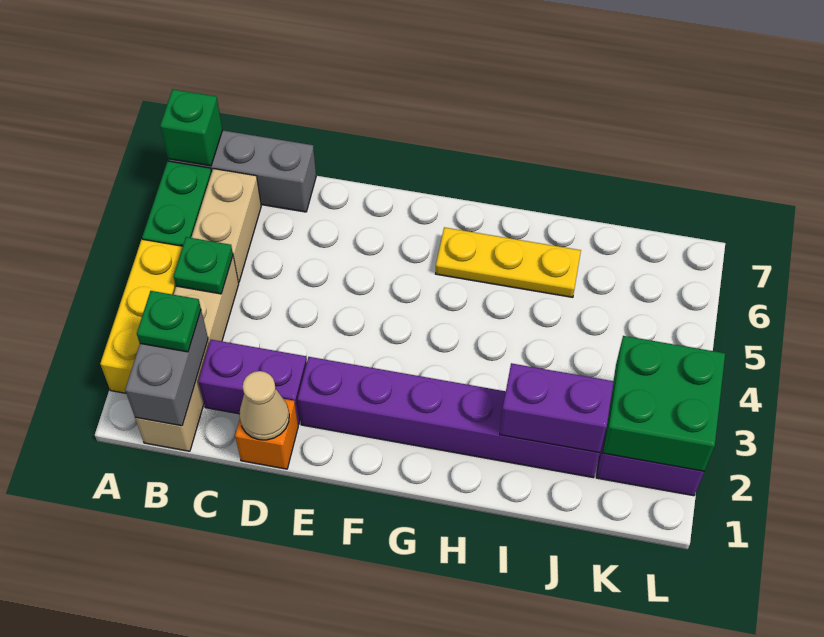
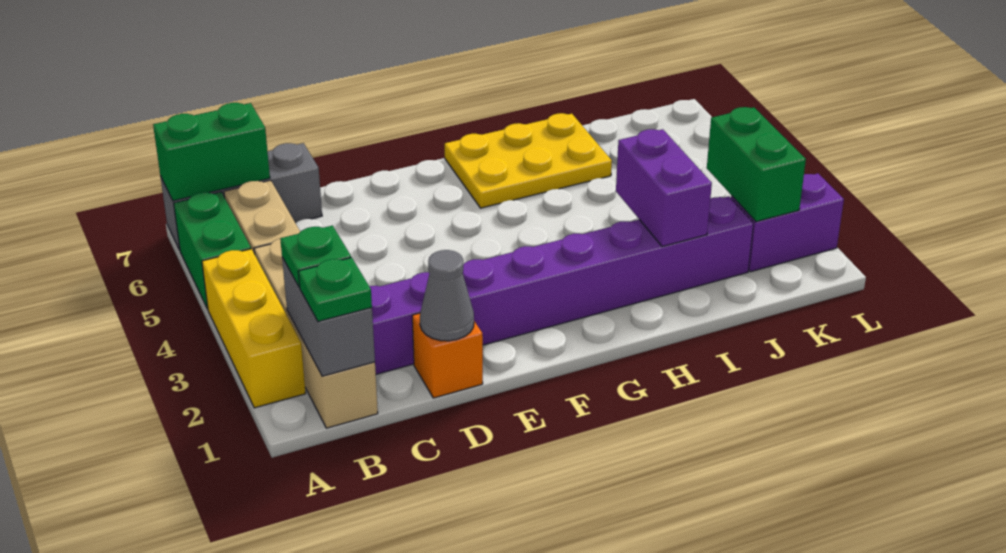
green 1x1 brick [160,89,222,166] -> green 1x2 brick [153,103,270,201]
green 1x1 plate [174,237,233,294] -> green 1x1 plate moved to [298,258,372,322]
tan 1x1 cone [239,371,289,440] -> grey 1x1 cone [420,250,474,341]
yellow 1x3 plate [436,227,581,297] -> yellow 2x3 plate [445,113,612,208]
purple 1x2 brick [500,363,614,453] -> purple 1x2 brick turned to [616,129,712,247]
green 2x2 brick [603,336,725,471] -> green 1x2 brick [707,107,806,222]

